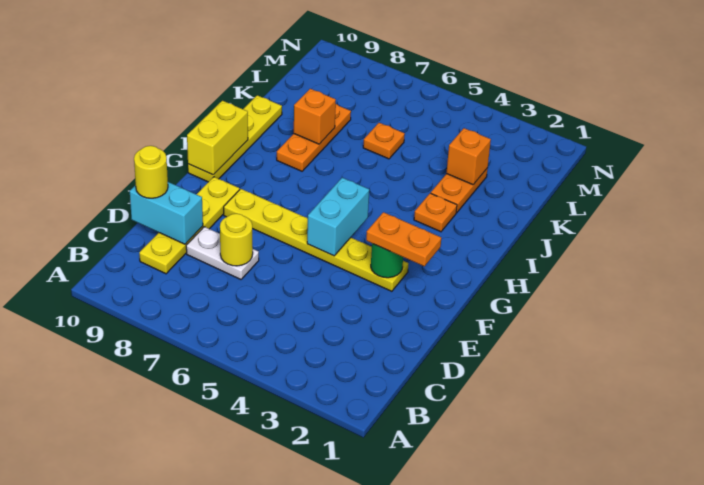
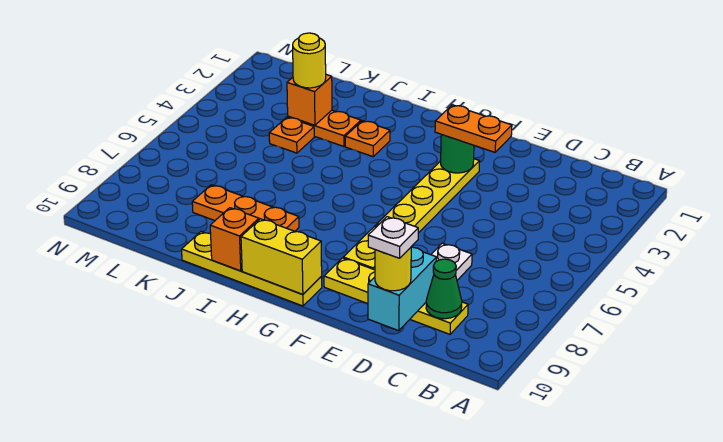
none -> green 1x1 cone [426,259,462,319]
yellow 1x1 round brick [220,214,253,266] -> yellow 1x1 round brick moved to [293,33,326,88]
none -> white 1x1 plate [368,217,418,258]
orange 1x2 plate [366,212,441,266] -> orange 1x2 plate turned to [435,105,512,152]
cyan 1x2 brick [307,177,369,256] -> none
orange 1x1 brick [294,89,336,144] -> orange 1x1 brick moved to [210,208,259,271]
orange 1x1 plate [363,123,405,159] -> orange 1x1 plate moved to [269,117,314,153]

